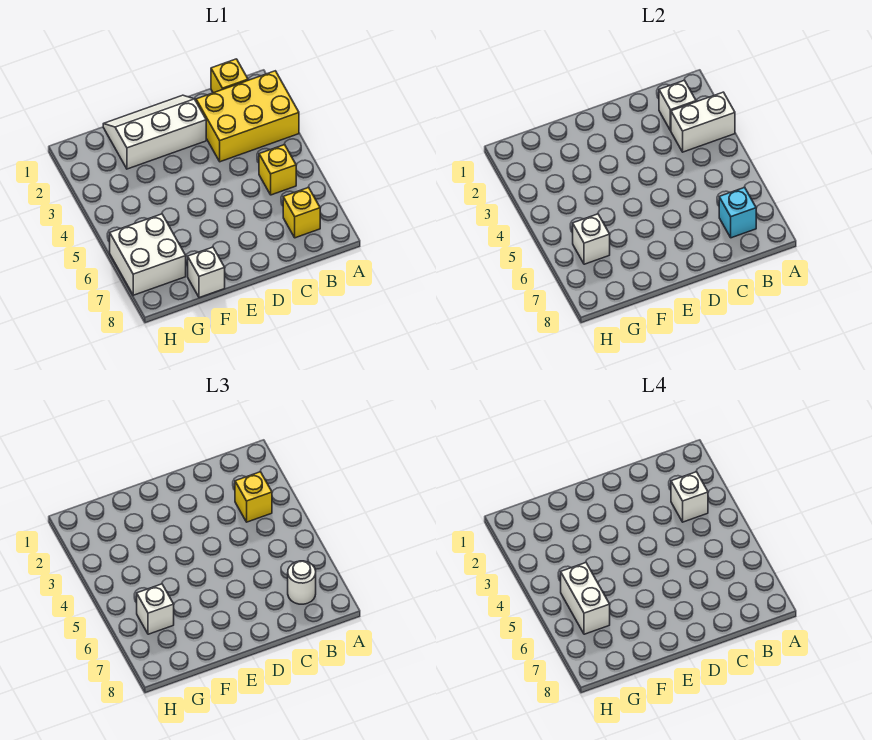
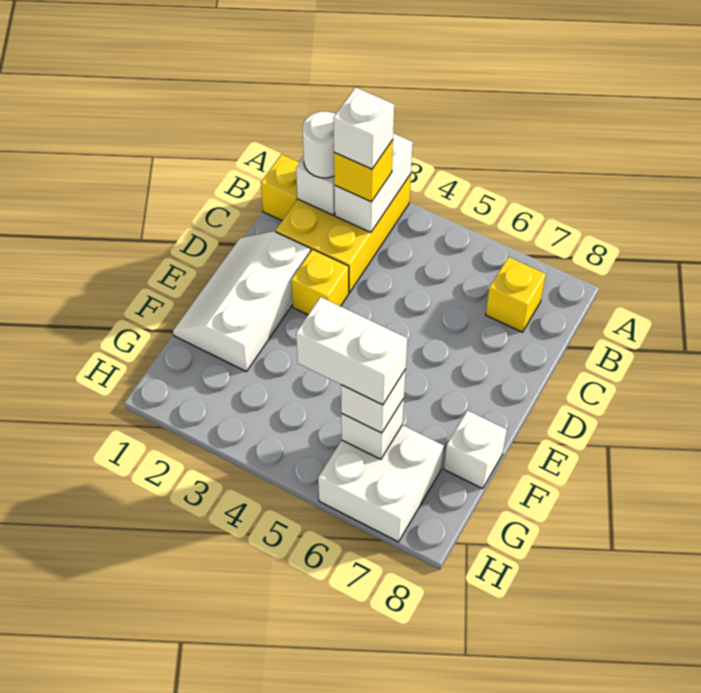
yellow 1x1 brick [259,145,296,195] -> yellow 1x1 brick moved to [291,249,349,315]
cyan 1x1 brick [719,187,756,238] -> none
white 1x1 round brick [288,561,316,604] -> white 1x1 round brick moved to [303,112,336,178]

